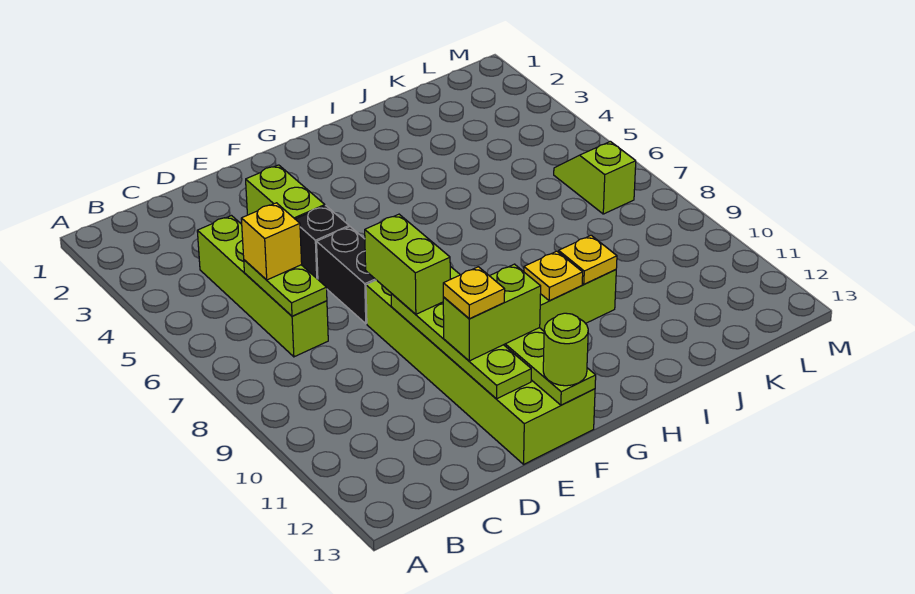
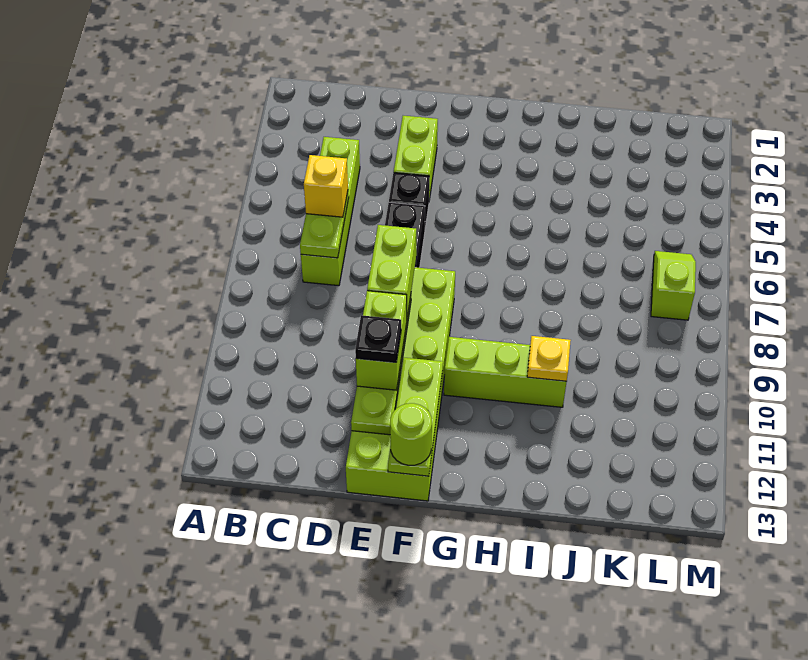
lime 1x2 brick [443,264,541,361] -> lime 1x2 brick turned to [356,291,407,390]
yellow 1x1 plate [443,267,505,319] -> black 1x1 plate [355,315,401,362]
yellow 1x1 plate [524,251,583,301] -> none

